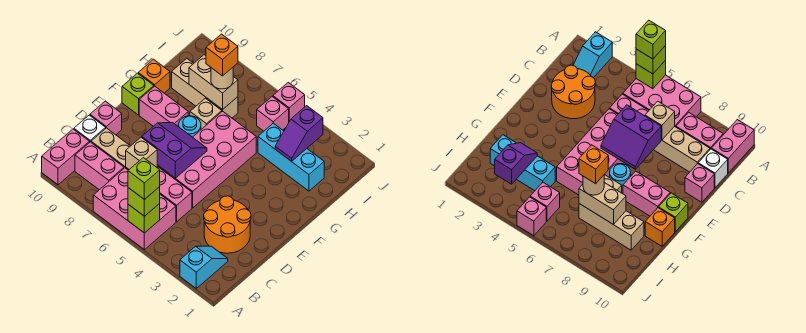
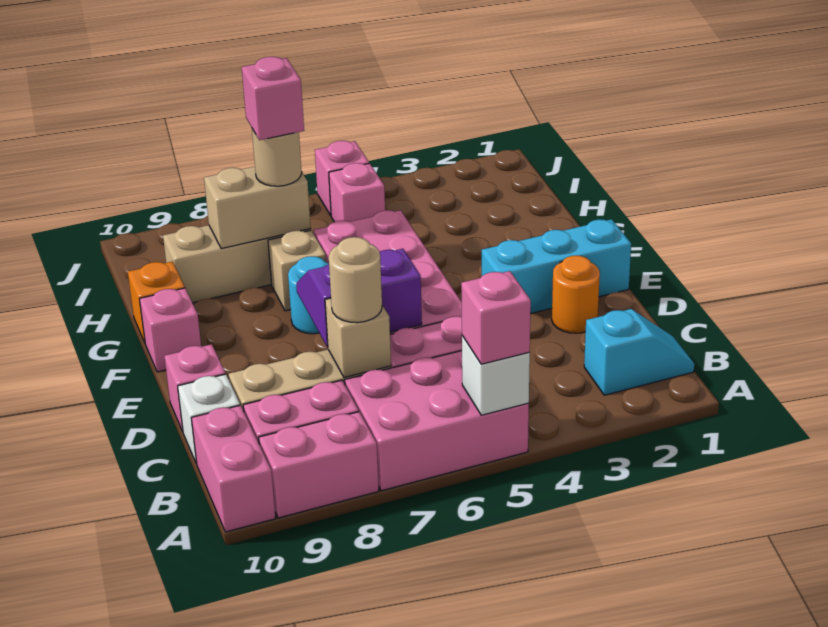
cyan 1x2 slope [180,246,228,288] -> cyan 1x2 slope turned to [584,309,694,395]
lime 1x1 brick [128,204,160,233] -> white 1x1 brick [462,336,530,415]
lime 1x1 brick [128,187,160,216] -> pink 1x1 brick [461,271,531,364]
lime 1x1 brick [128,158,160,200] -> none
orange 2x2 round brick [204,196,251,253] -> orange 1x1 round brick [552,256,600,333]
none -> tan 1x1 round brick [329,237,382,323]
pink 1x2 brick [139,86,188,127] -> pink 1x2 brick moved to [259,412,379,518]
lime 1x1 brick [122,73,154,115] -> pink 1x1 brick [140,288,201,372]
cyan 1x3 brick [258,123,324,191] -> cyan 1x3 brick moved to [482,219,631,314]
purple 1x2 slope [275,106,323,161] -> none
orange 1x1 brick [206,34,238,76] -> pink 1x1 brick [242,57,304,140]

